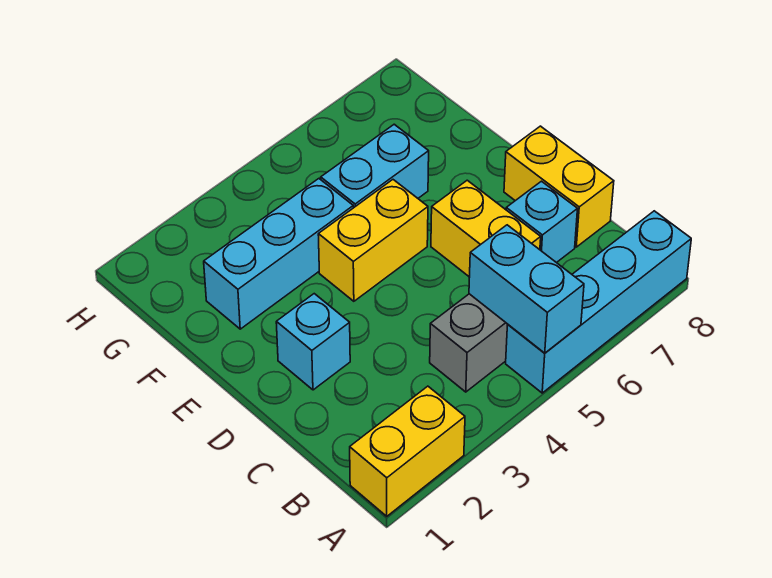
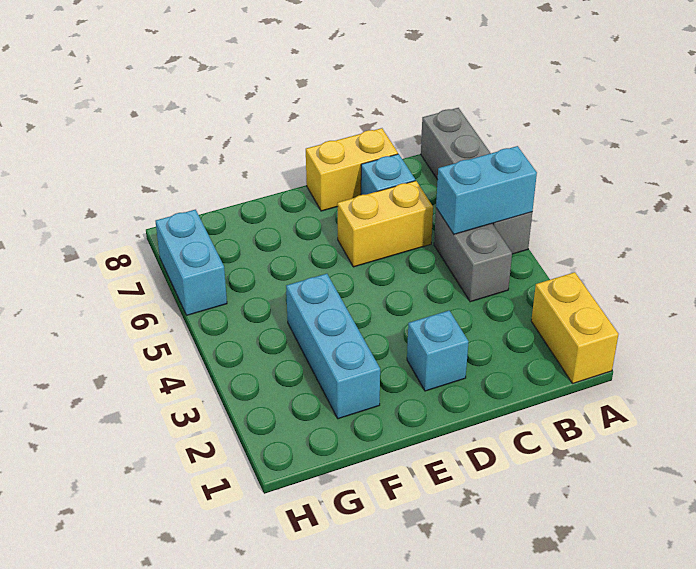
cyan 1x4 brick [506,211,691,393] -> grey 1x4 brick [421,108,532,254]
yellow 1x2 brick [318,180,428,301] -> none
cyan 1x2 brick [321,124,429,208] -> cyan 1x2 brick moved to [155,210,227,315]

